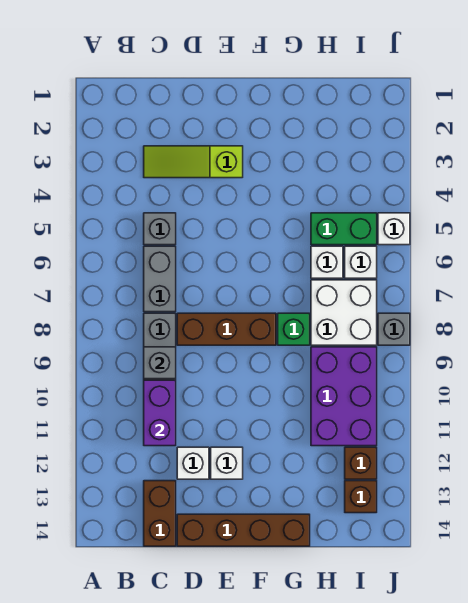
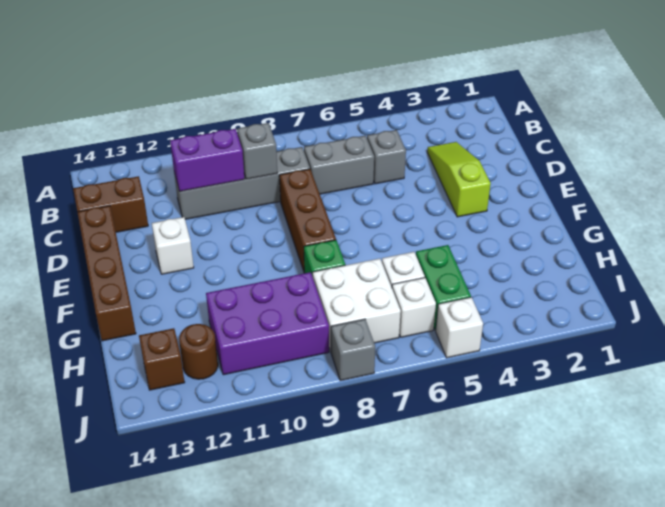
white 1x1 brick [177,447,209,479] -> none
brown 1x1 brick [345,447,377,479] -> brown 1x1 round brick [179,324,218,379]

